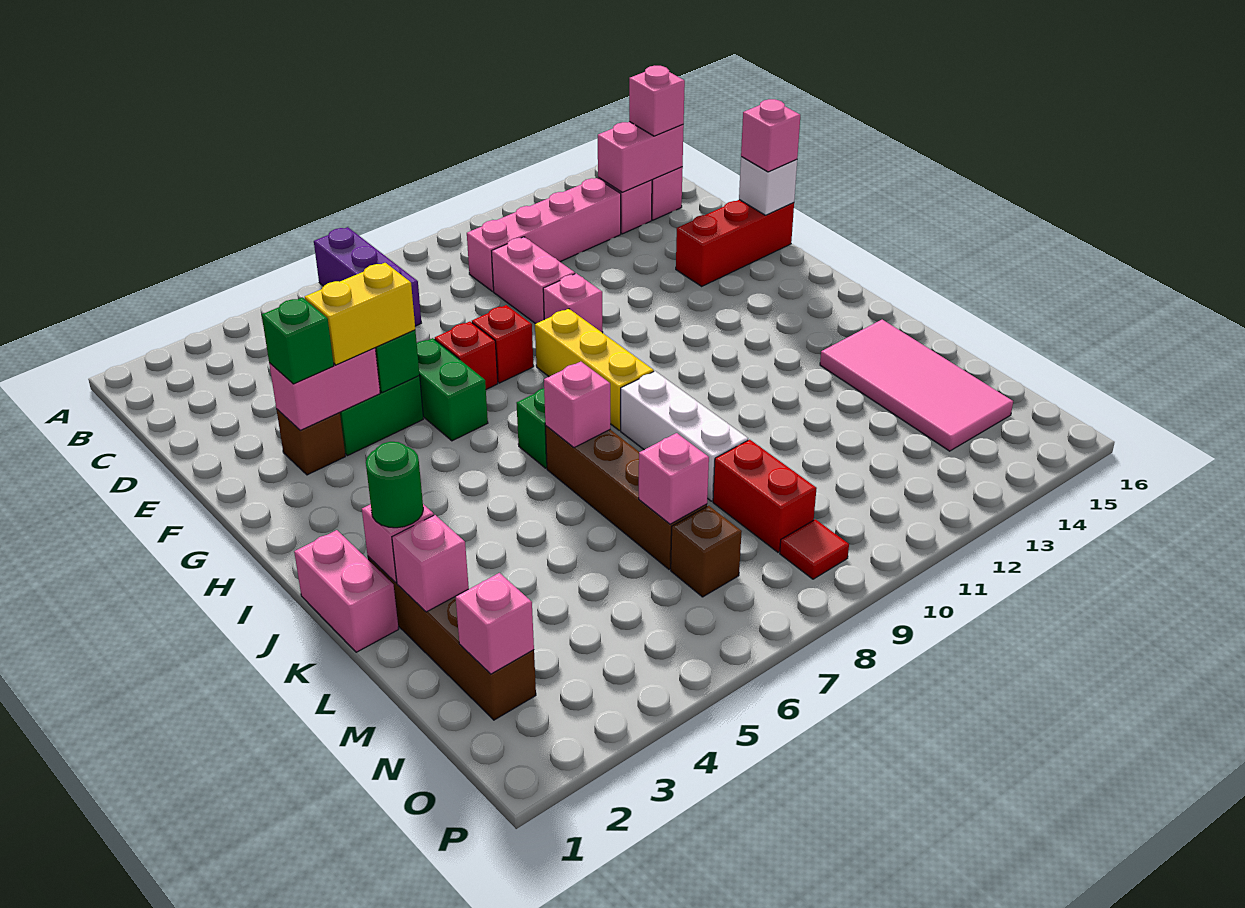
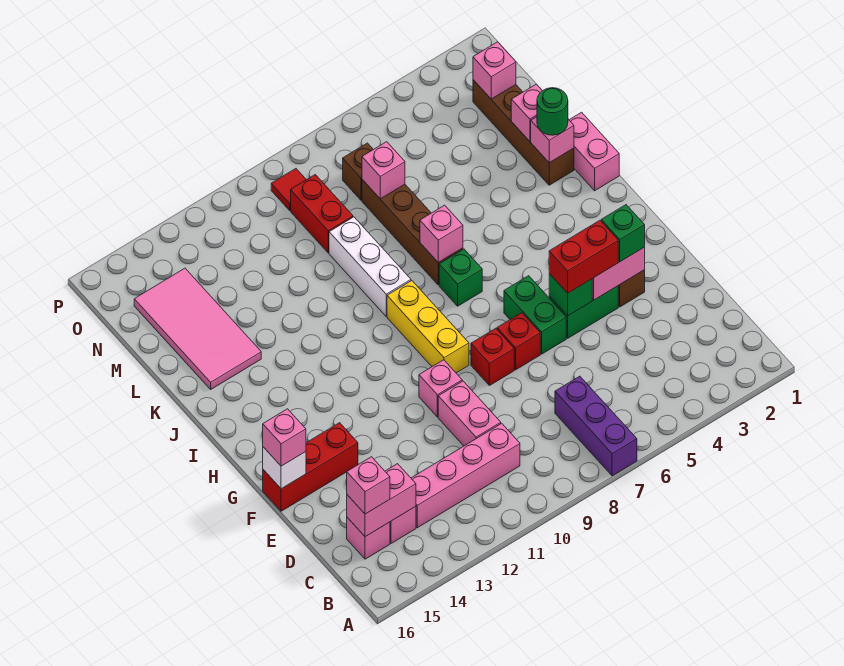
yellow 1x2 brick [305,263,415,365] -> red 1x2 brick [549,220,618,293]

